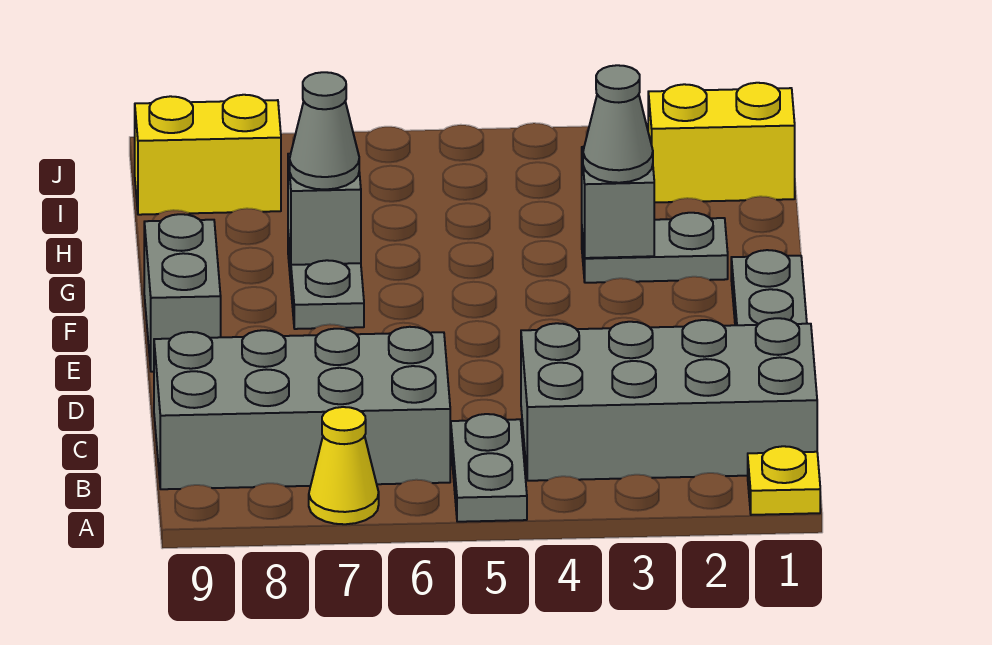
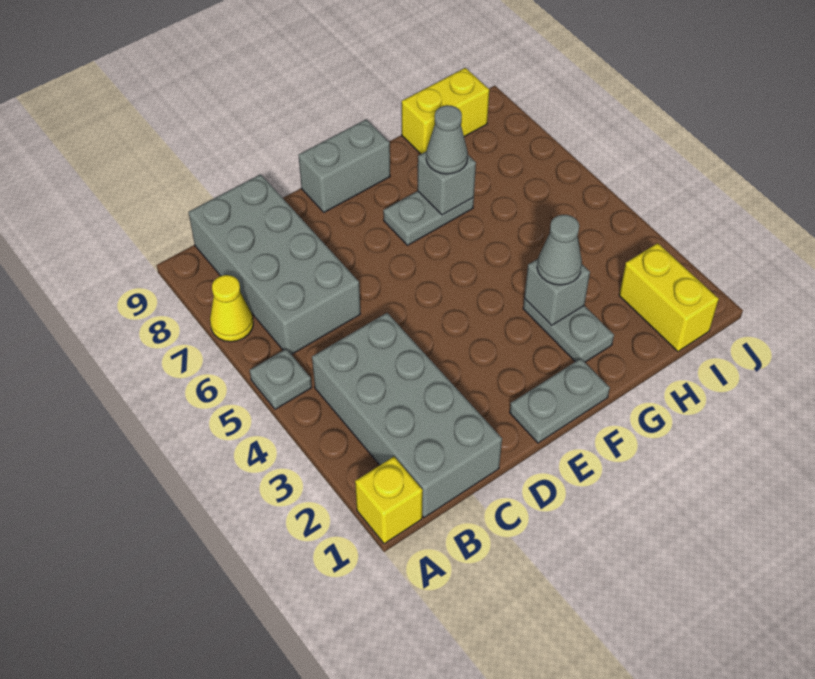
yellow 1x1 plate [748,446,820,515] -> yellow 1x1 brick [355,457,423,544]
grey 1x2 plate [451,414,527,522] -> grey 1x1 plate [250,349,312,409]
yellow 1x2 brick [135,95,281,215] -> yellow 1x2 brick turned to [402,68,489,154]

